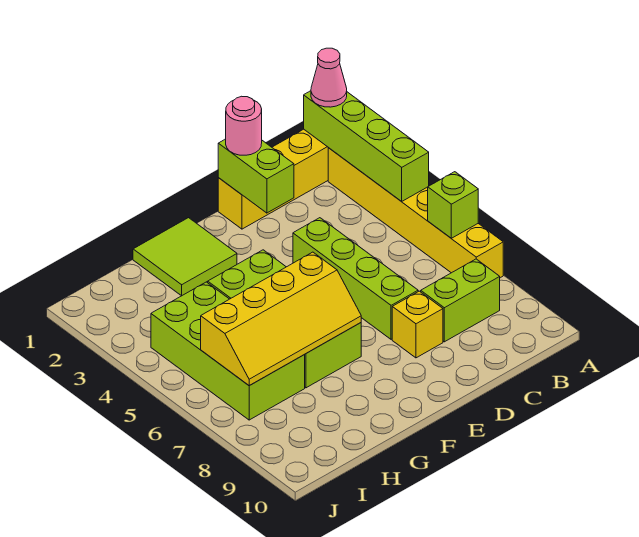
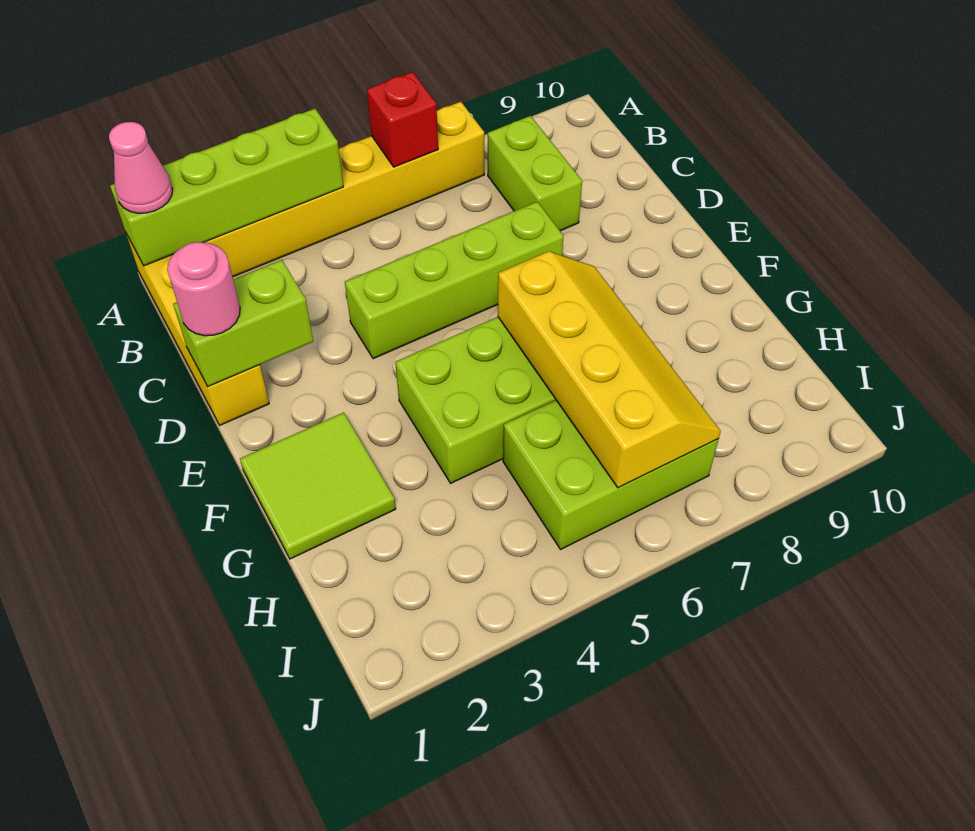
lime 1x1 brick [428,172,478,238] -> red 1x1 brick [367,72,438,167]
yellow 1x1 brick [392,291,443,358] -> none
lime 2x4 brick [151,282,305,420] -> lime 2x3 brick [503,400,719,549]

